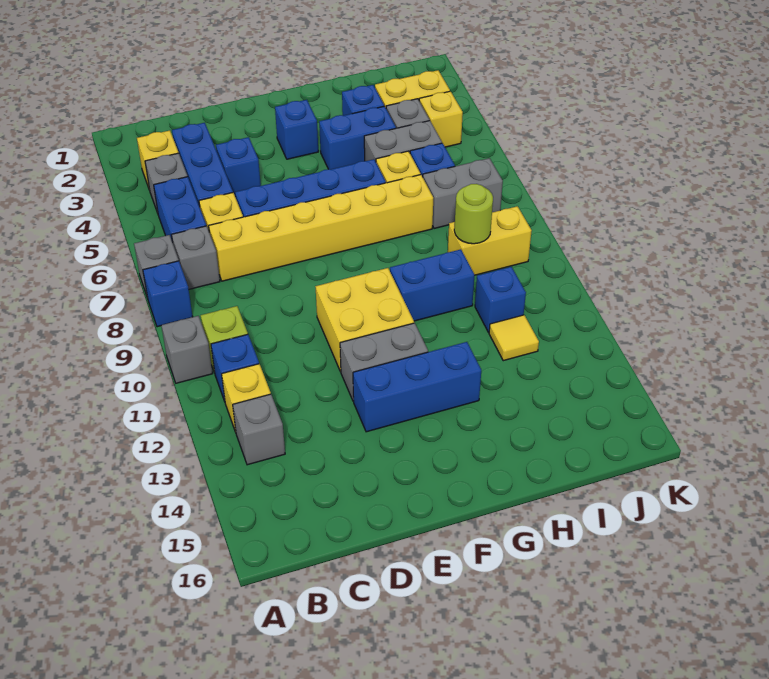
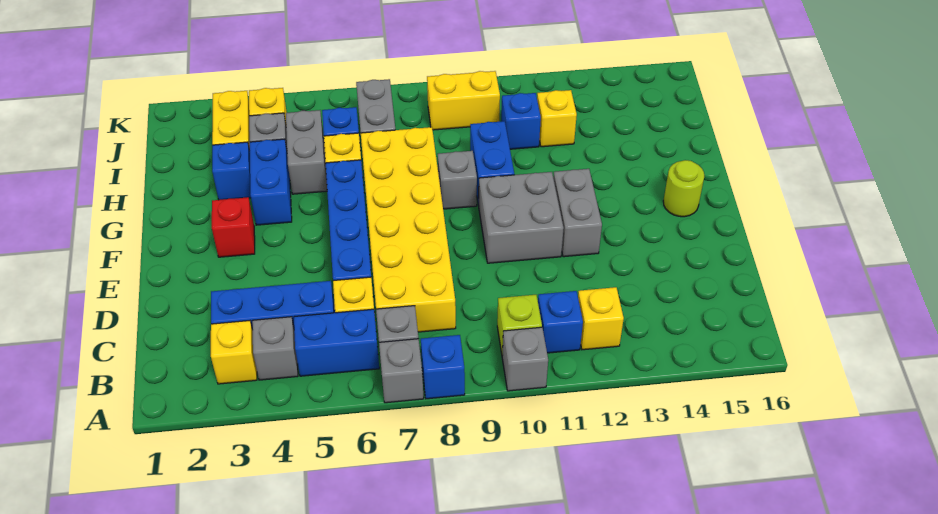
grey 1x1 brick [233,394,285,465] -> grey 1x1 brick moved to [438,151,477,209]
yellow 1x6 brick [209,175,433,281] -> yellow 2x6 brick [361,127,456,332]
blue 1x1 brick [216,137,261,197] -> none
yellow 2x2 brick [315,268,414,372] -> grey 2x2 brick [479,172,564,263]
blue 1x3 brick [353,342,481,432] -> none
blue 1x1 brick [275,100,318,159] -> red 1x1 brick [212,197,255,257]
yellow 1x2 brick [448,206,532,275] -> yellow 1x2 brick turned to [427,71,500,130]
lime 1x1 round brick [454,184,493,244] -> lime 1x1 round brick moved to [663,160,704,217]
yellow 1x1 tile [489,315,539,361] -> yellow 1x1 brick [537,90,577,147]

